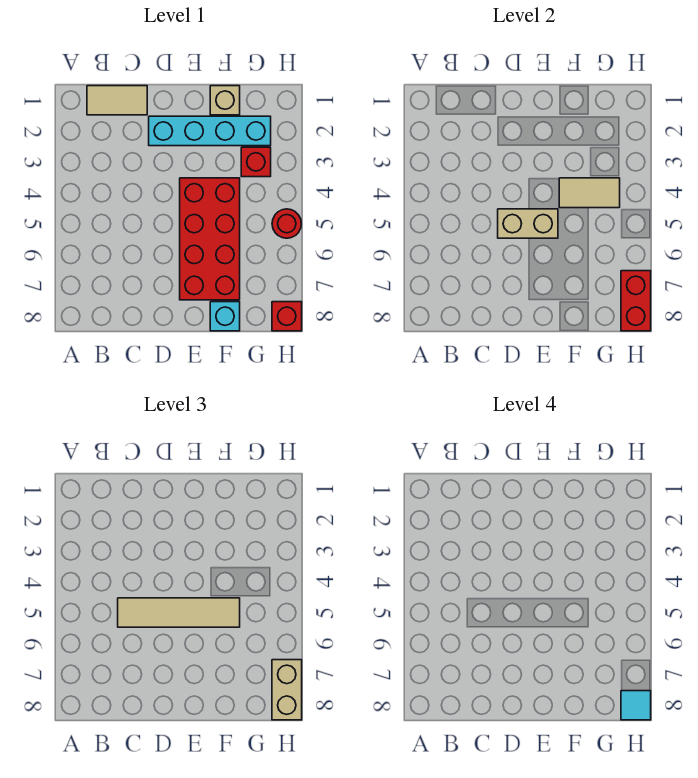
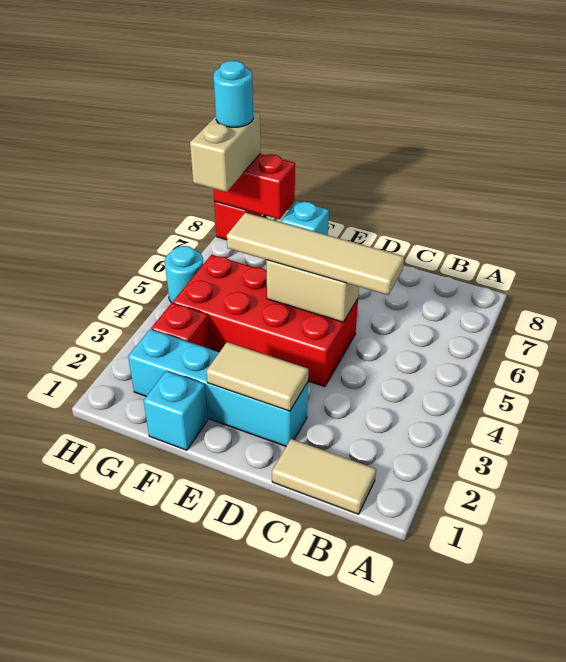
red 2x4 brick [180,178,240,300] -> red 2x4 brick turned to [173,255,358,387]
tan 1x1 brick [210,86,240,115] -> cyan 1x1 brick [144,371,208,450]
tan 1x2 tile [559,178,620,208] -> tan 1x2 tile moved to [206,342,308,411]
red 1x1 round brick [272,209,301,238] -> cyan 1x1 round brick [165,246,203,303]
red 1x2 brick [621,271,651,331] -> red 1x2 brick turned to [213,154,295,219]
cyan 1x1 tile [621,691,651,720] -> cyan 1x1 round brick [213,61,253,127]

